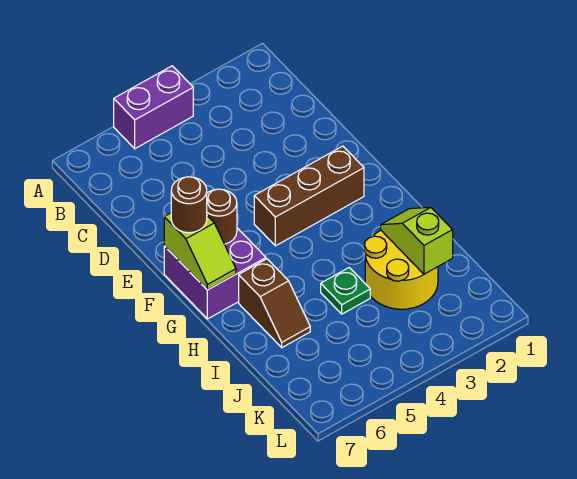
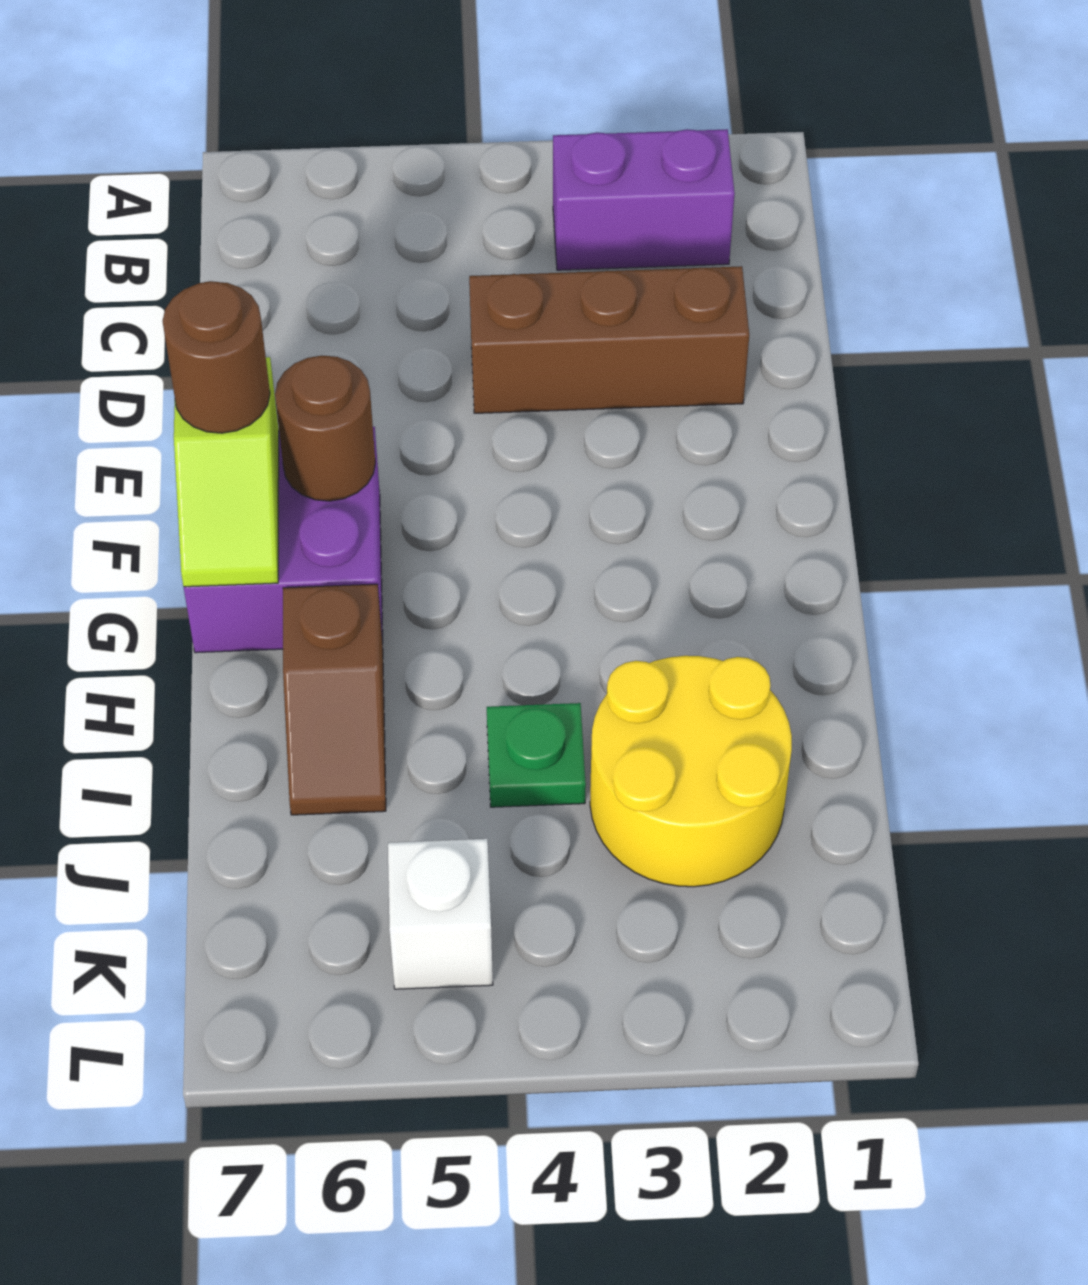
purple 1x2 brick [114,66,193,149] -> purple 1x2 brick moved to [553,129,735,270]
brown 1x3 brick [254,146,364,246] -> brown 1x3 brick moved to [469,266,749,413]
lime 1x2 slope [381,207,453,274] -> none
none -> white 1x1 brick [388,839,493,989]

